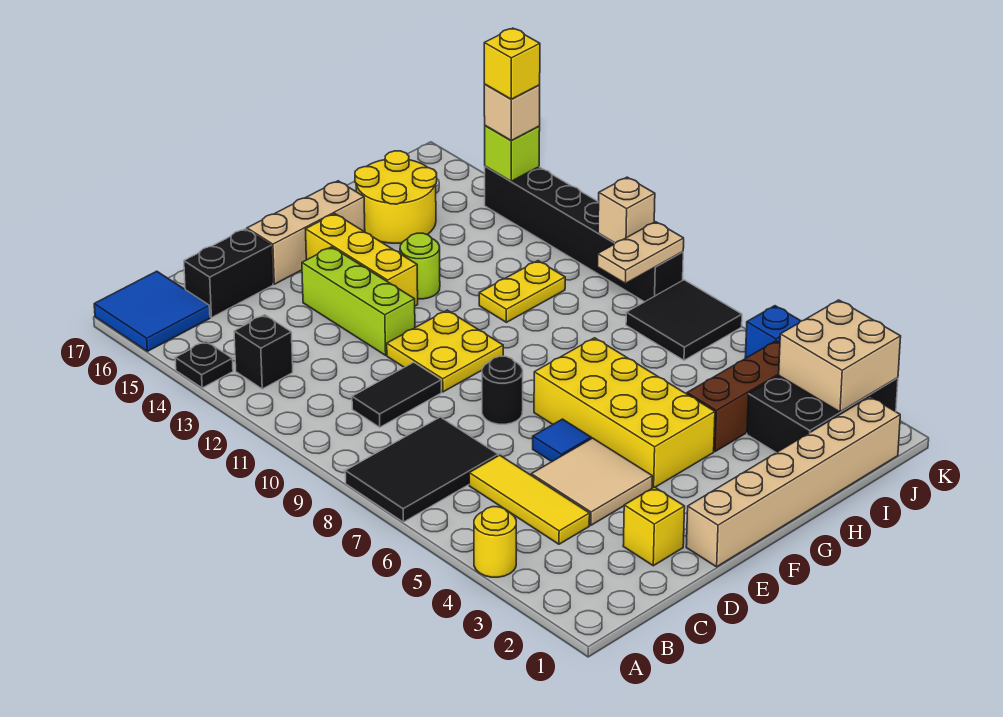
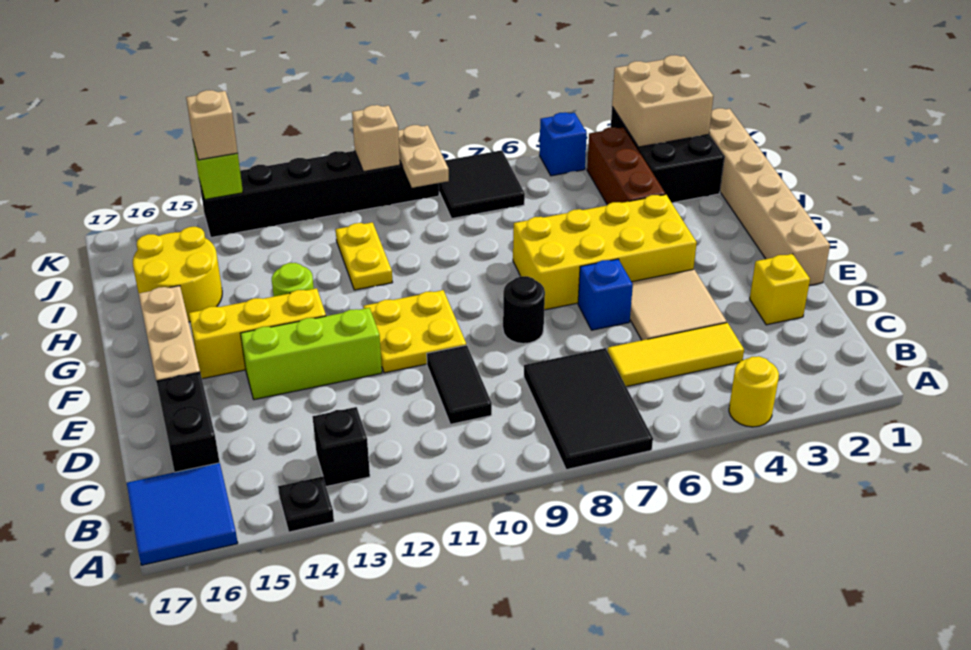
blue 1x1 tile [533,419,591,462] -> blue 1x1 brick [578,259,633,330]
yellow 1x1 brick [484,28,540,99] -> none

